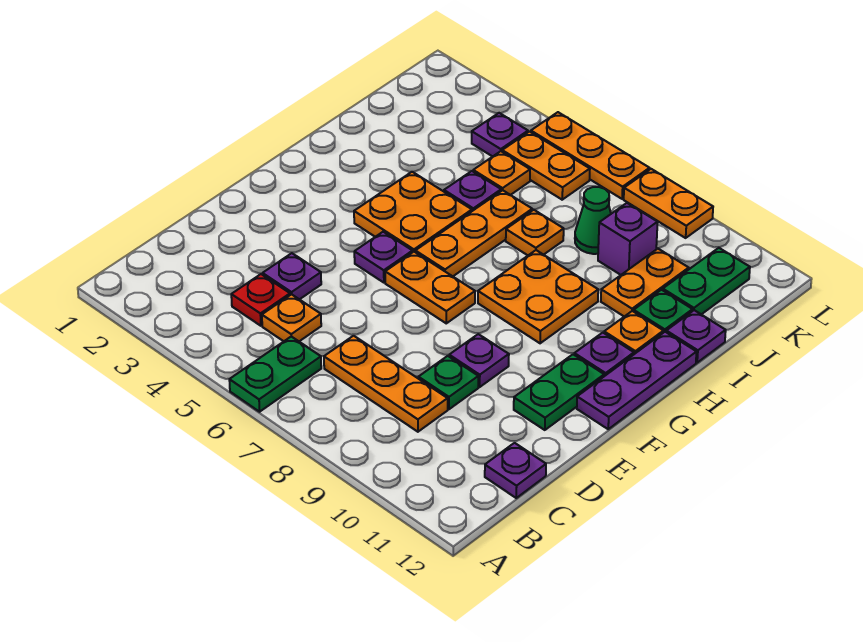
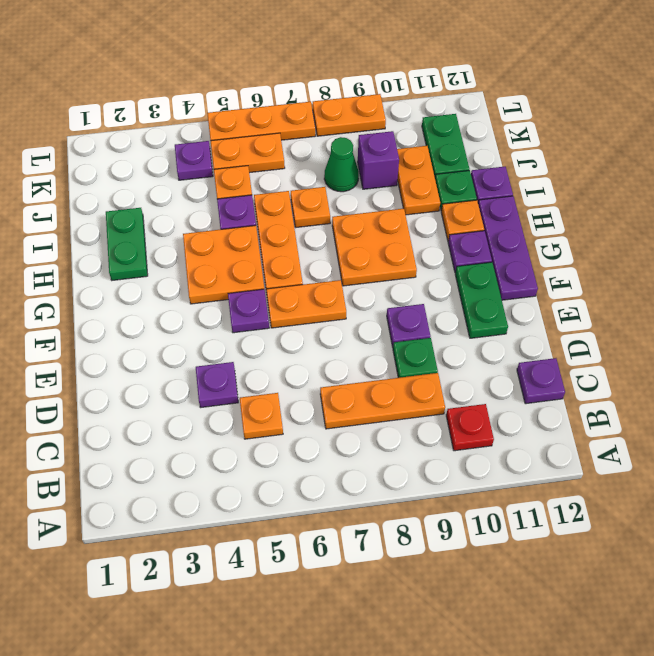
green 1x2 plate [229,337,321,412] -> green 1x2 plate moved to [106,208,148,280]
red 1x1 plate [231,274,290,326] -> red 1x1 plate moved to [446,404,494,451]

